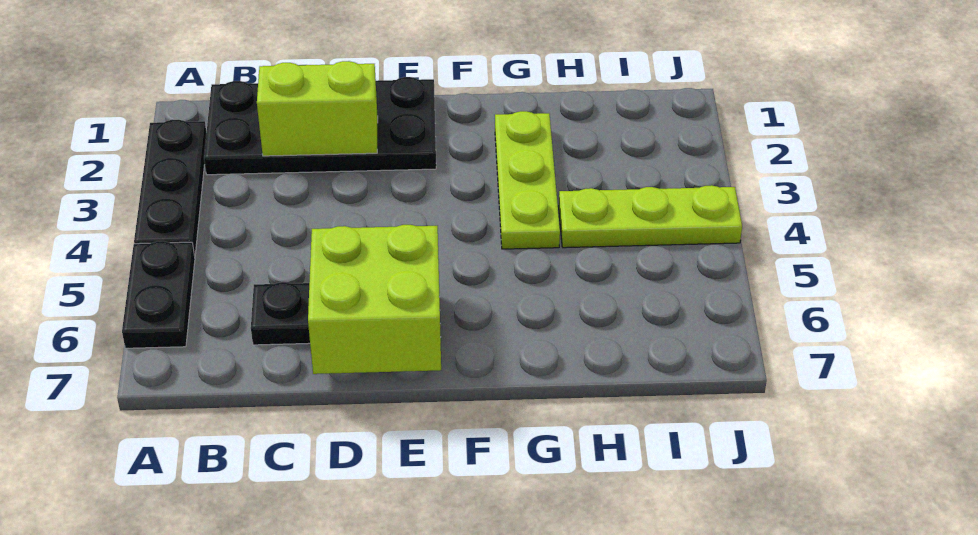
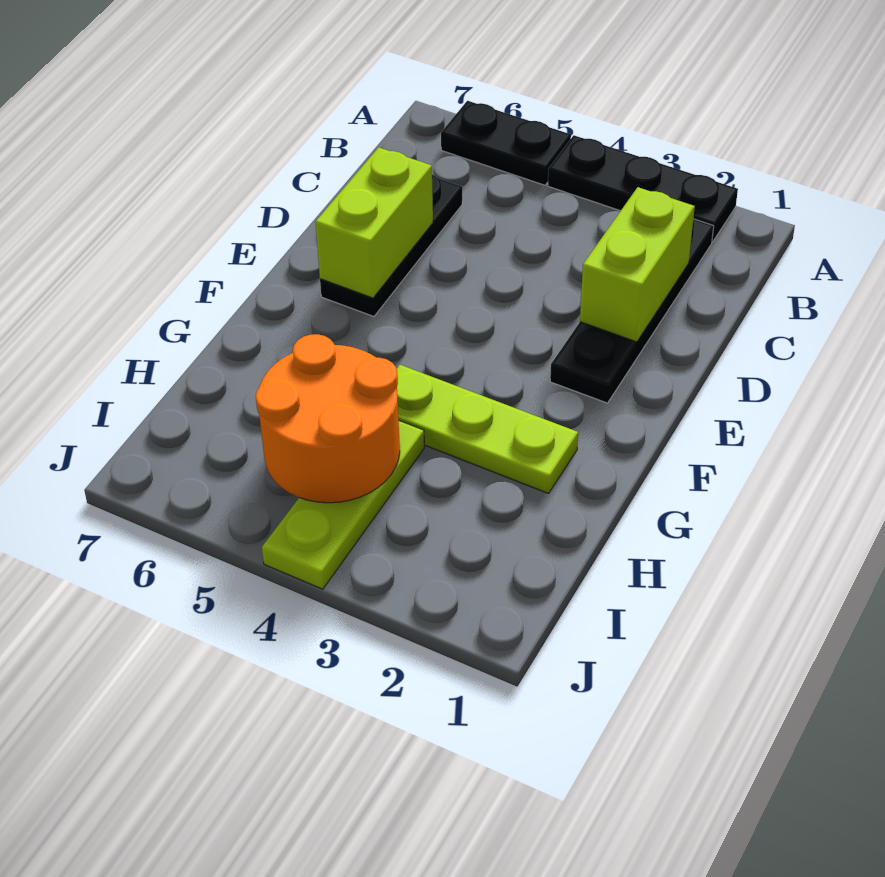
black 2x4 plate [204,77,436,175] -> black 1x4 plate [550,219,714,403]
lime 2x2 brick [308,225,441,374] -> lime 1x2 brick [316,147,433,298]
none -> orange 2x2 round brick [256,334,400,503]

